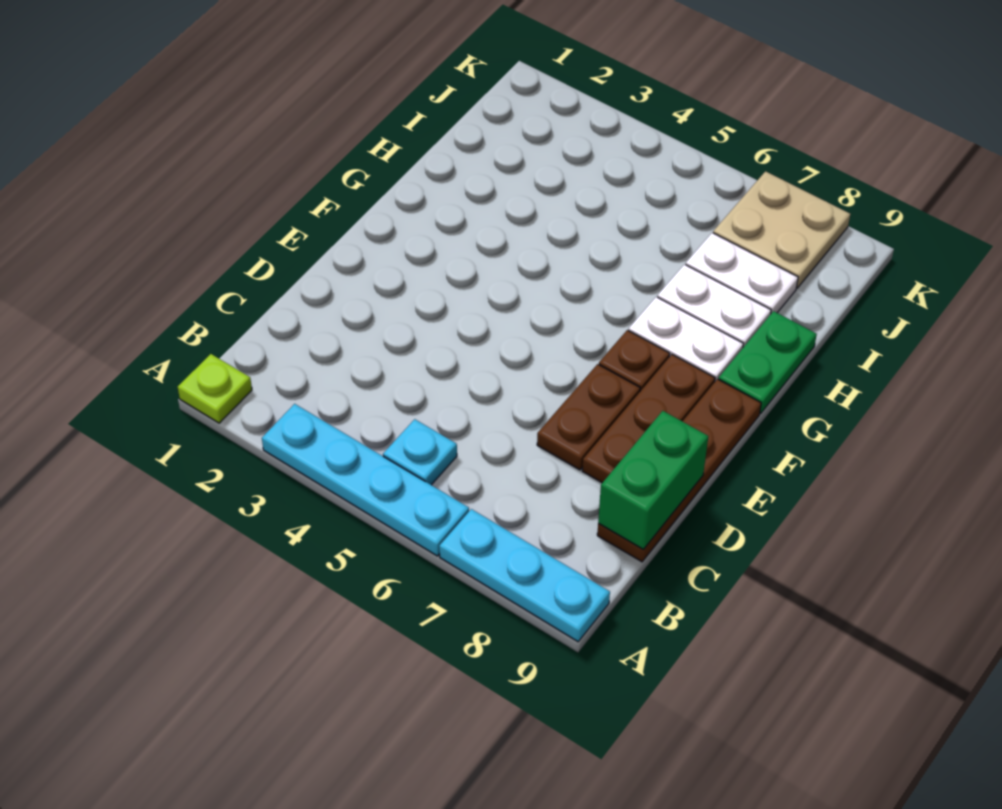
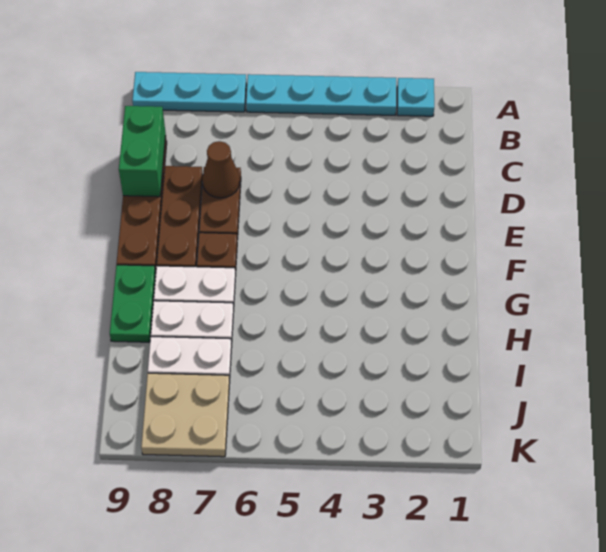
lime 1x1 plate [178,354,252,423] -> none
cyan 1x1 plate [383,419,457,485] -> cyan 1x1 plate moved to [397,78,434,116]
none -> brown 1x1 cone [202,141,240,198]

